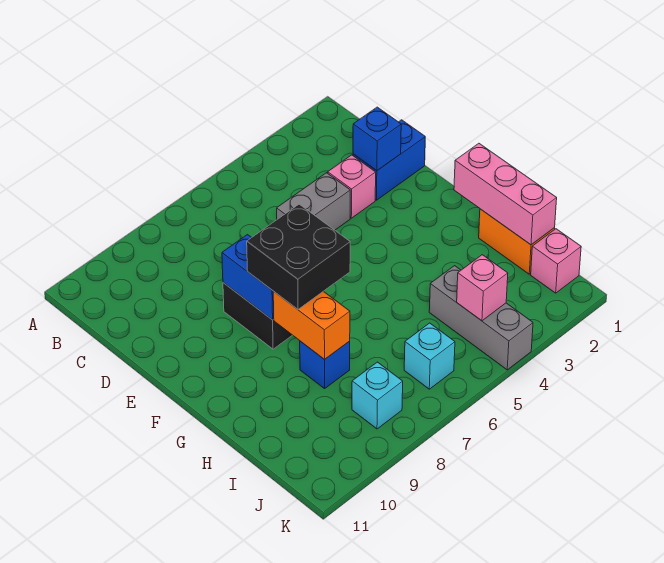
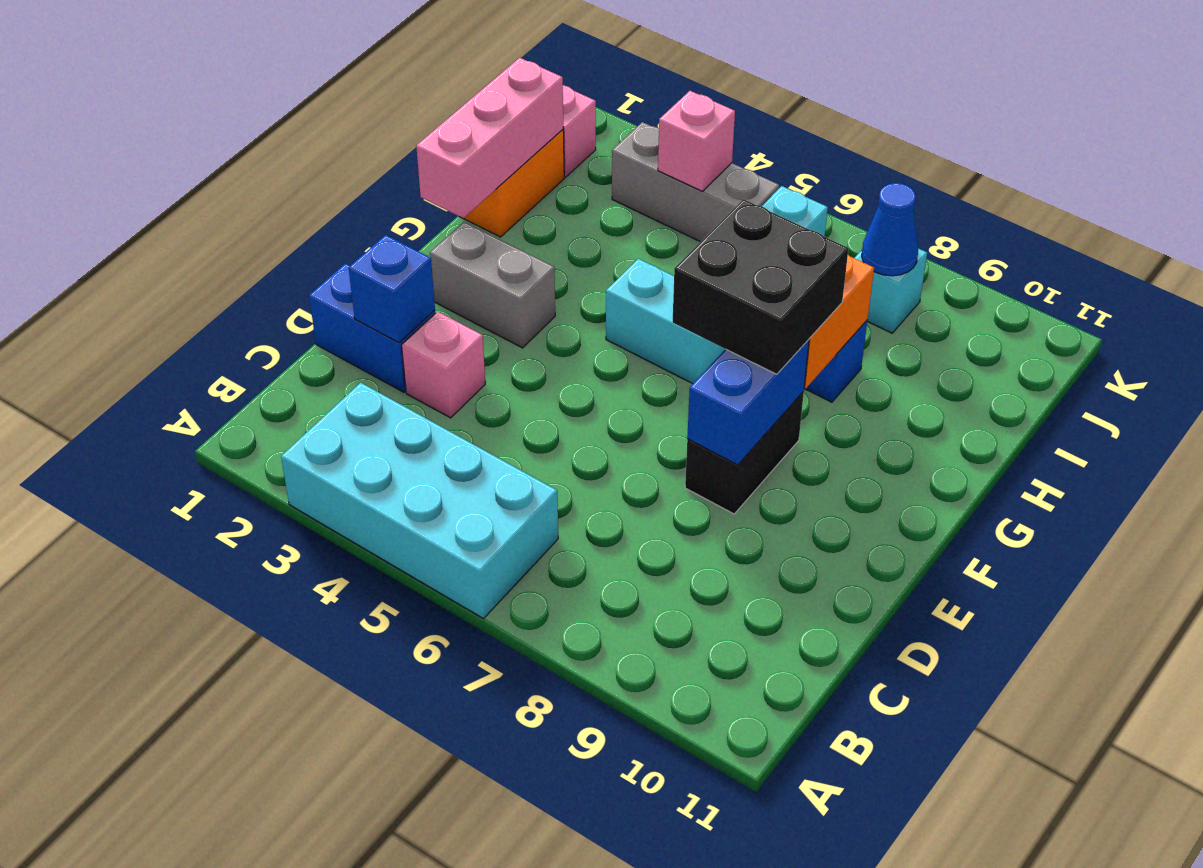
none -> cyan 2x4 brick [281,383,558,619]
grey 1x2 brick [277,173,350,230] -> grey 1x2 brick moved to [430,222,555,348]
none -> cyan 1x2 brick [606,259,725,384]
grey 1x3 brick [429,266,533,370] -> grey 1x3 brick turned to [612,122,779,242]
none -> blue 1x1 cone [862,183,918,276]

